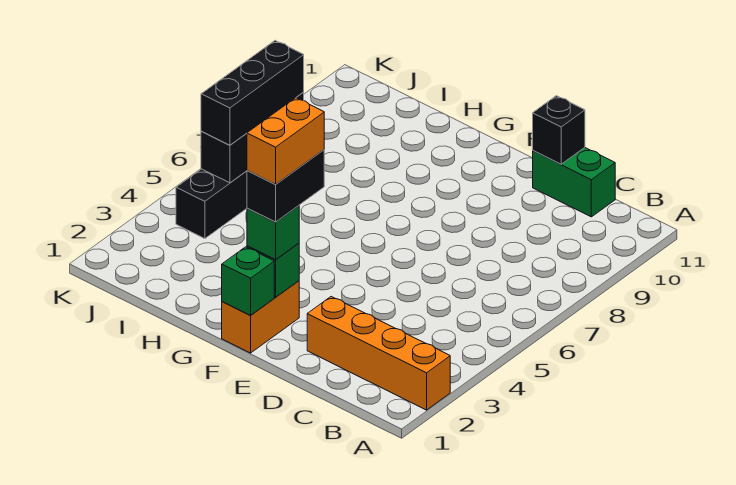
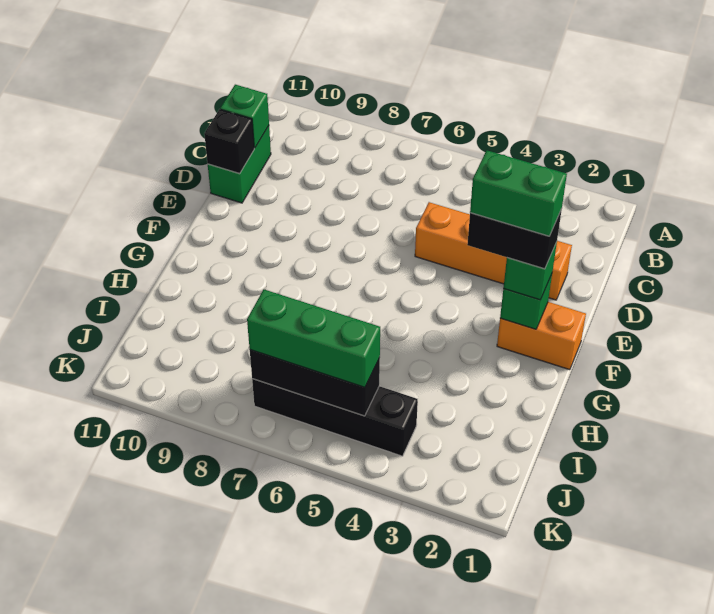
orange 1x4 brick [307,297,450,410] -> orange 1x4 brick turned to [415,202,572,300]
green 1x1 brick [222,247,274,316] -> green 1x1 brick moved to [220,85,269,148]
orange 1x2 brick [247,98,324,184] -> green 1x2 brick [470,150,567,236]
black 1x3 brick [201,41,304,145] -> green 1x3 brick [247,290,380,387]

